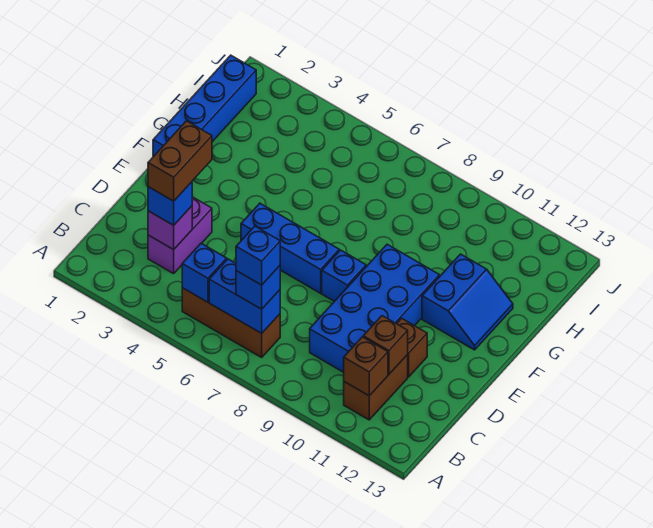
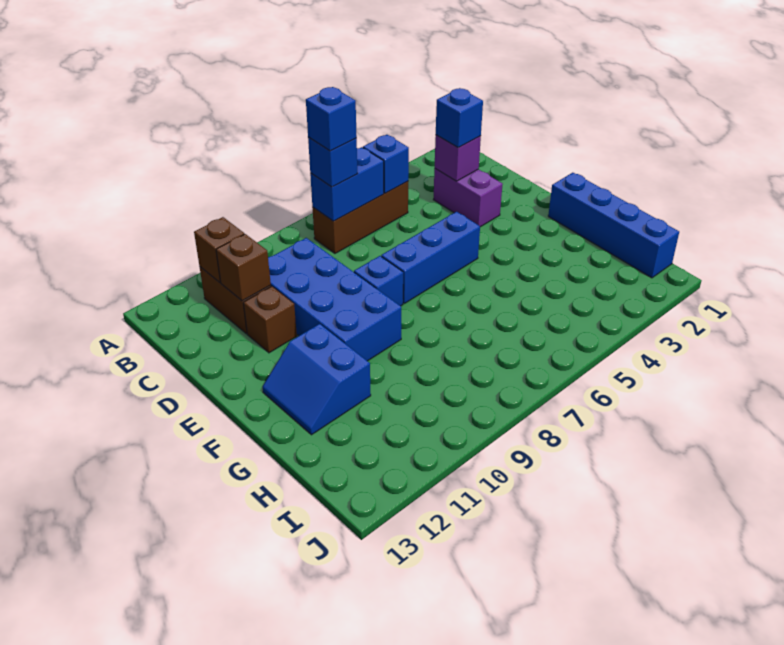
brown 1x2 brick [148,121,212,201] -> none

